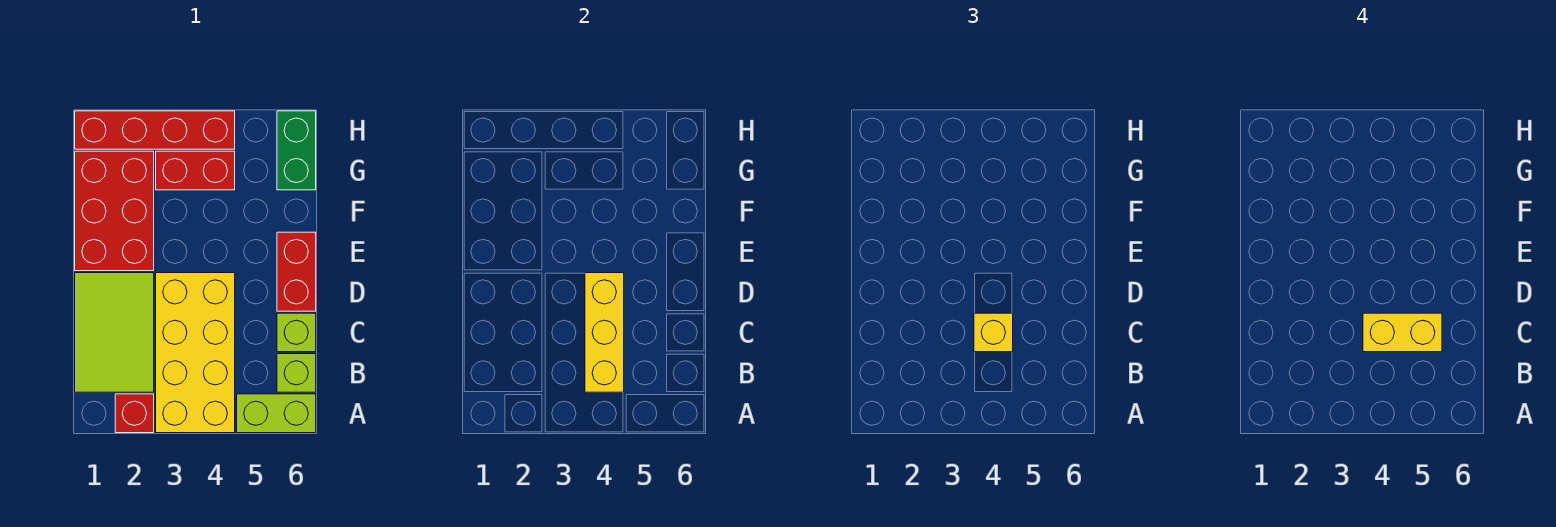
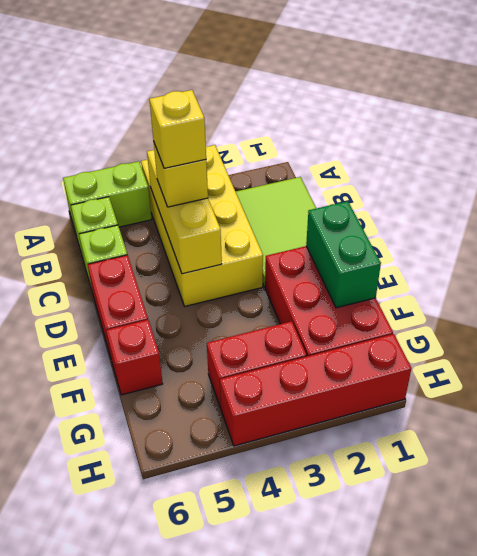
red 1x1 brick [115,394,154,433] -> red 1x1 brick moved to [106,320,163,395]
yellow 1x2 brick [1363,313,1442,352] -> yellow 1x1 brick [149,90,206,168]
green 1x2 brick [277,111,316,190] -> green 1x2 brick moved to [306,201,381,308]

